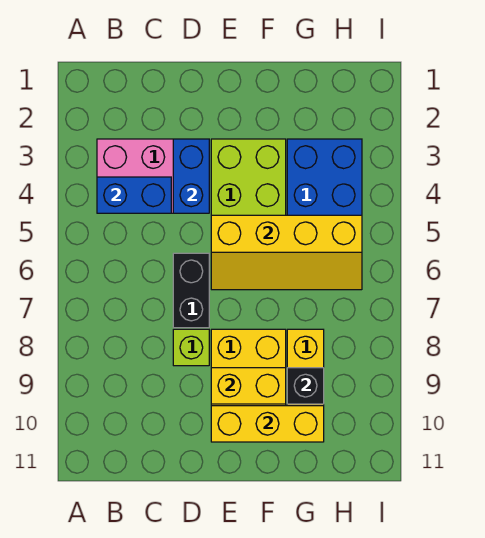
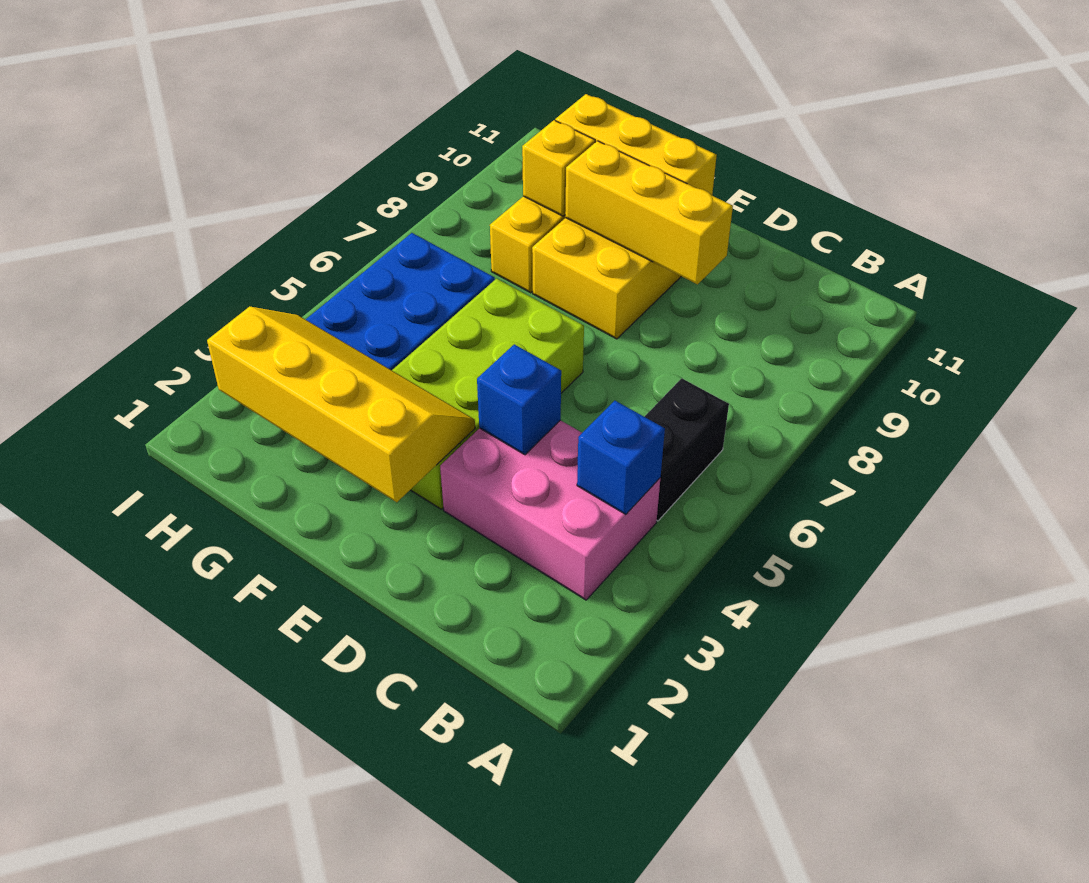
blue 1x2 brick [97,177,171,213] -> blue 1x1 brick [577,401,665,514]
blue 1x2 brick [173,139,209,213] -> blue 1x1 brick [477,344,561,455]
black 1x2 brick [173,253,209,328] -> black 1x2 brick moved to [645,378,729,521]
lime 1x1 brick [173,329,209,366] -> none
yellow 2x4 slope [211,215,362,290] -> yellow 2x4 slope moved to [207,307,475,502]
yellow 1x2 brick [211,368,286,404] -> yellow 1x3 brick [565,141,733,284]
black 1x1 brick [287,368,324,404] -> yellow 1x1 brick [522,120,595,216]

